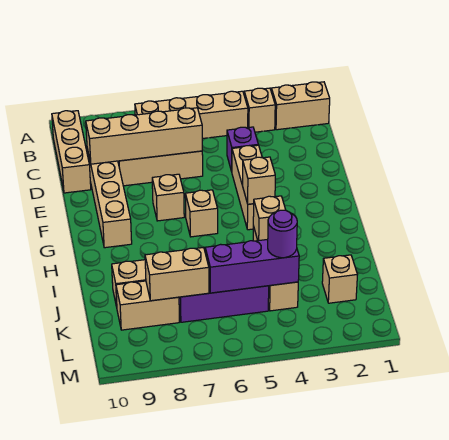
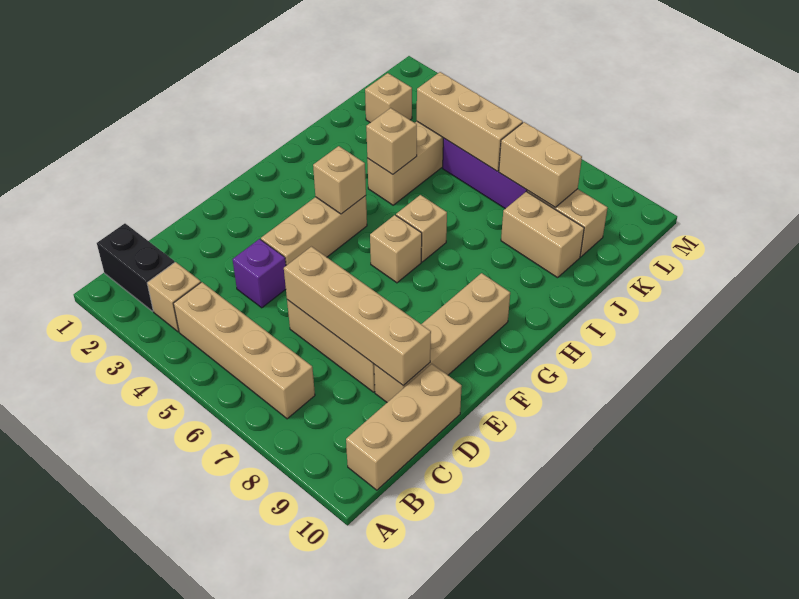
tan 1x2 brick [271,82,330,130] -> black 1x2 brick [97,224,175,311]
tan 1x1 brick [152,174,184,221] -> tan 1x1 brick moved to [396,195,447,262]
purple 1x3 brick [205,239,299,293] -> tan 1x3 brick [417,72,523,171]
purple 1x1 round brick [268,210,297,258] -> none

